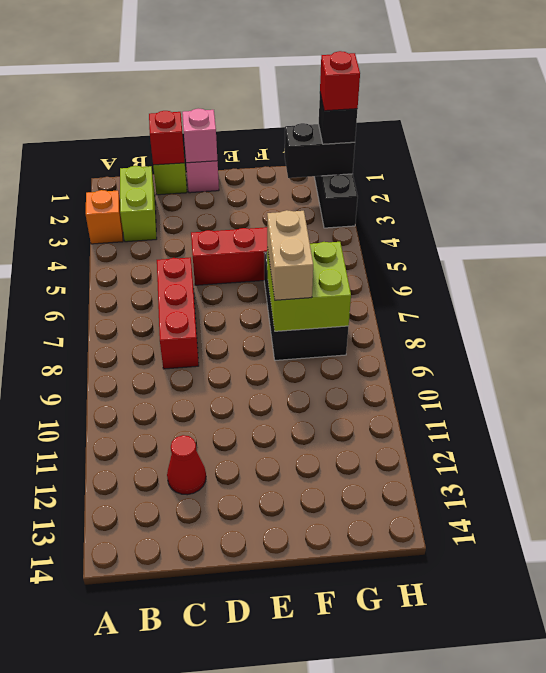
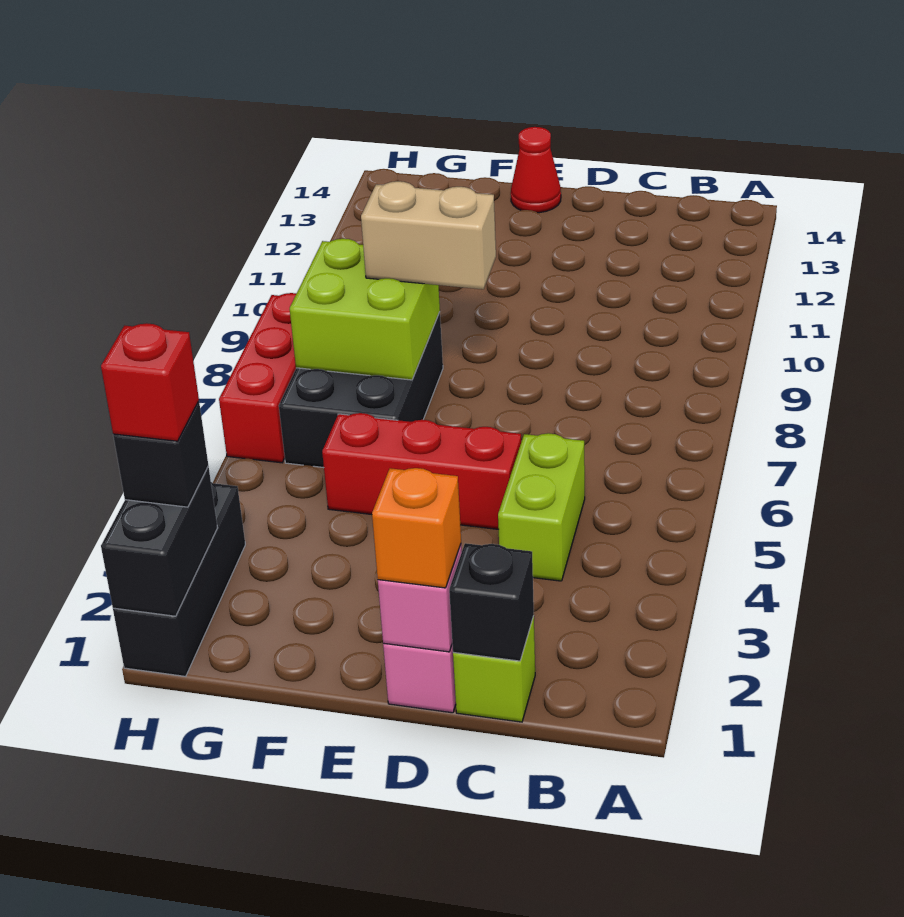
orange 1x1 brick [86,190,123,244] -> orange 1x1 brick moved to [372,468,461,588]
lime 1x2 brick [120,166,157,242] -> lime 1x2 brick moved to [498,433,585,581]
red 1x1 brick [149,111,185,165] -> black 1x1 brick [449,543,534,661]
red 1x3 brick [157,257,199,369] -> red 1x3 brick moved to [219,293,296,463]
red 1x1 cone [167,435,206,495] -> red 1x1 cone moved to [511,127,561,213]
tan 1x2 brick [267,210,313,300] -> tan 1x2 brick turned to [361,181,496,289]
black 1x2 brick [285,123,355,178] -> black 1x2 brick turned to [101,466,217,616]

